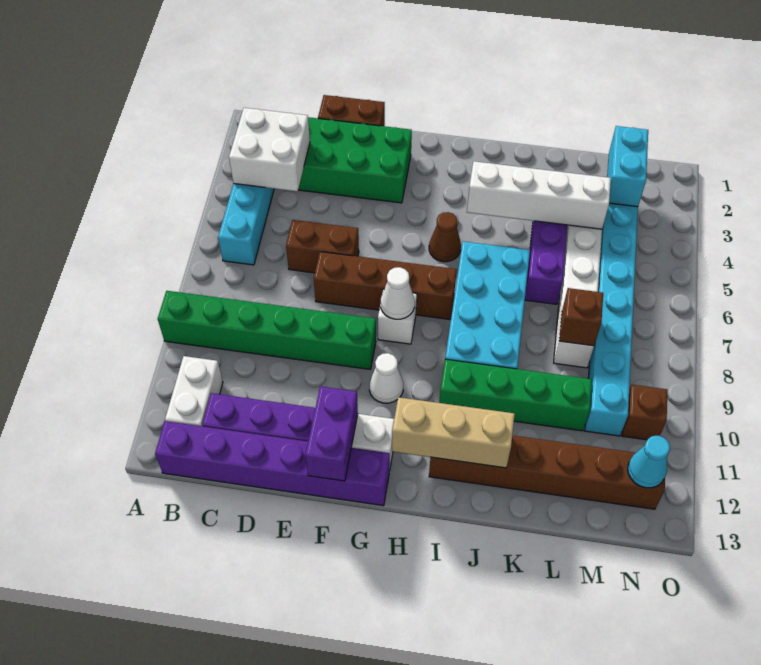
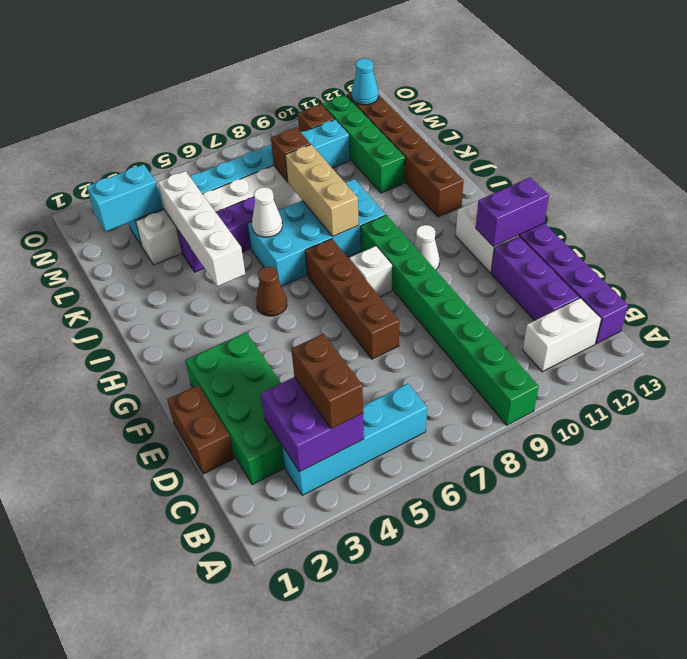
green 1x6 brick [158,291,376,369] -> green 1x8 brick [361,215,539,425]
white 2x2 brick [229,108,310,191] -> purple 2x2 brick [261,377,364,472]
brown 1x2 brick [286,220,359,273] -> brown 1x2 brick moved to [291,334,363,429]
white 1x1 cone [381,267,415,319] -> white 1x1 cone moved to [252,187,282,237]
tan 1x3 brick [392,397,515,468] -> tan 1x3 brick moved to [285,145,359,237]
green 1x4 brick [439,359,592,431] -> green 1x4 brick moved to [322,95,405,193]

